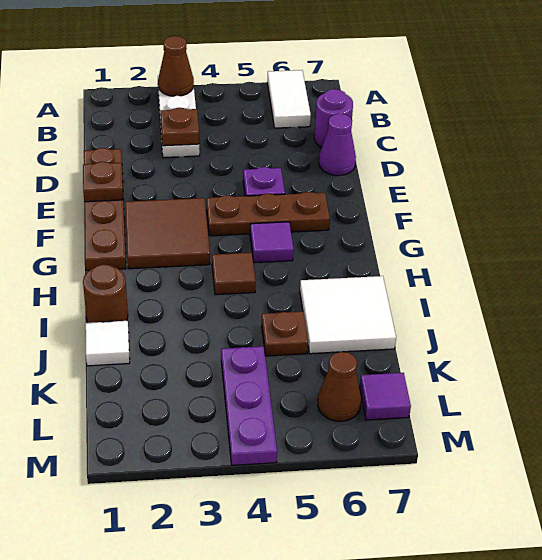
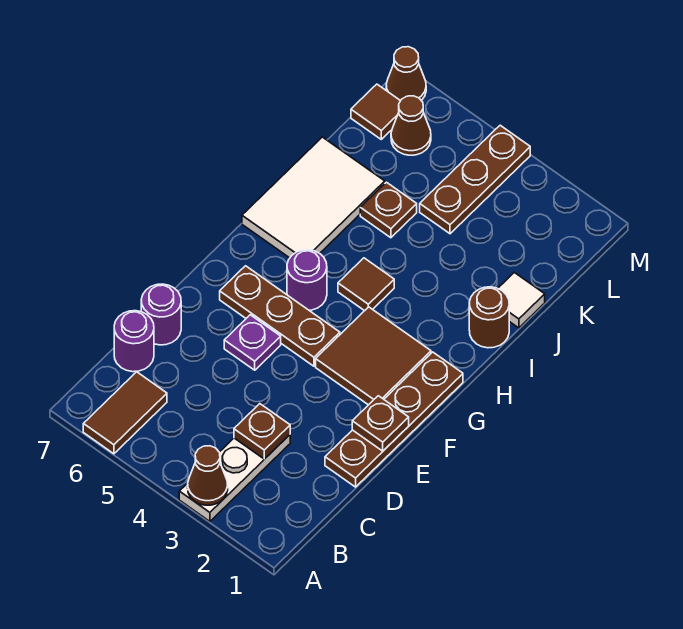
white 1x2 tile [267,70,311,128] -> brown 1x2 tile [83,372,167,454]
purple 1x1 cone [319,114,356,176] -> purple 1x1 round brick [141,284,181,345]
purple 1x1 tile [250,222,294,263] -> purple 1x1 round brick [287,250,327,310]
white 2x2 tile [300,276,396,354] -> white 2x3 tile [242,137,385,258]
purple 1x3 plate [221,346,277,465] -> brown 1x3 plate [420,125,530,234]
purple 1x1 tile [360,373,411,420] -> brown 1x1 tile [351,84,400,139]
none -> brown 1x1 cone [386,47,426,101]

